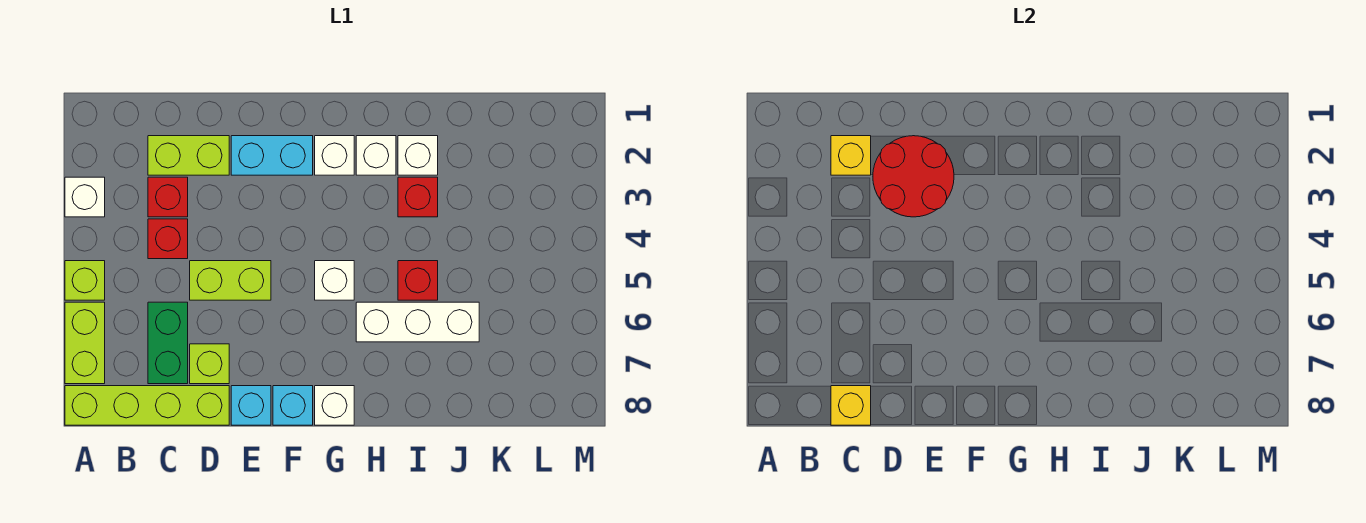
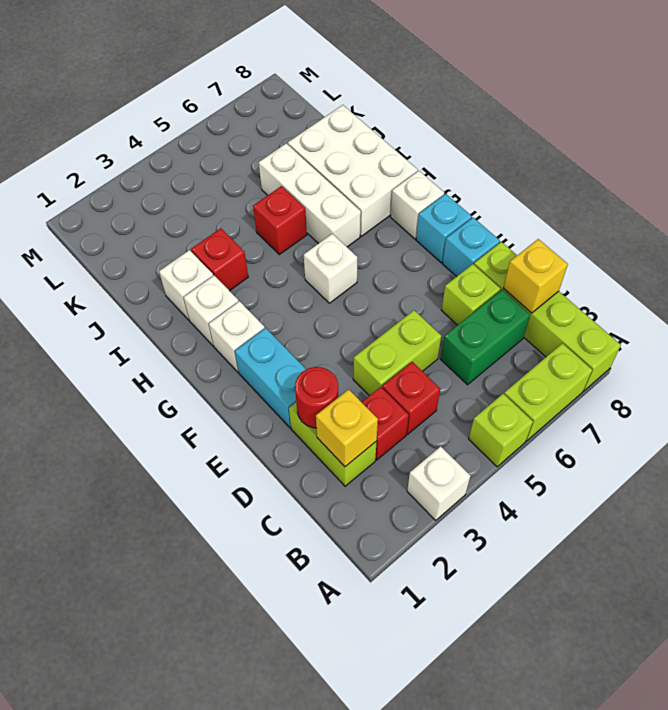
red 2x2 round brick [873,136,954,217] -> red 1x1 round brick [295,367,338,428]
lime 1x2 brick [190,261,271,300] -> lime 1x2 brick turned to [353,310,441,396]
none -> white 2x3 brick [288,105,418,236]

